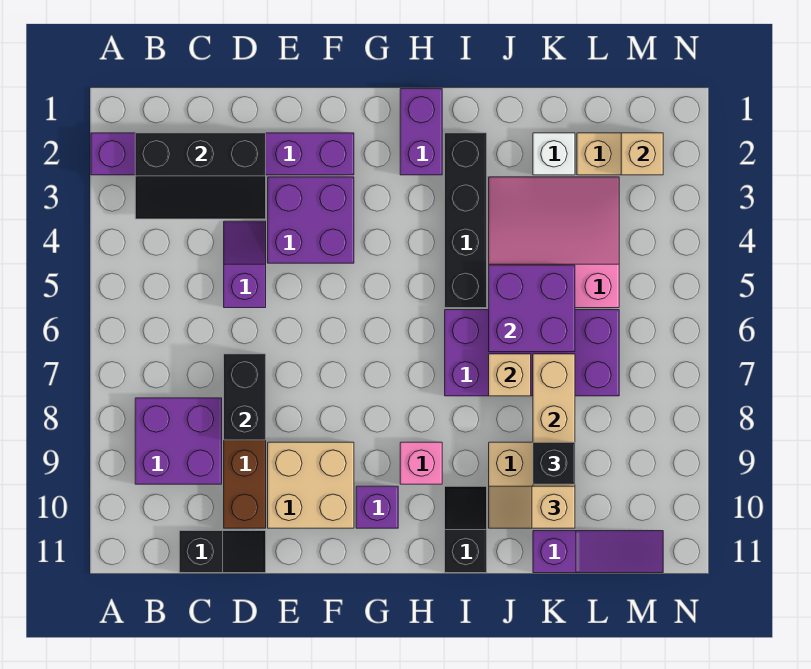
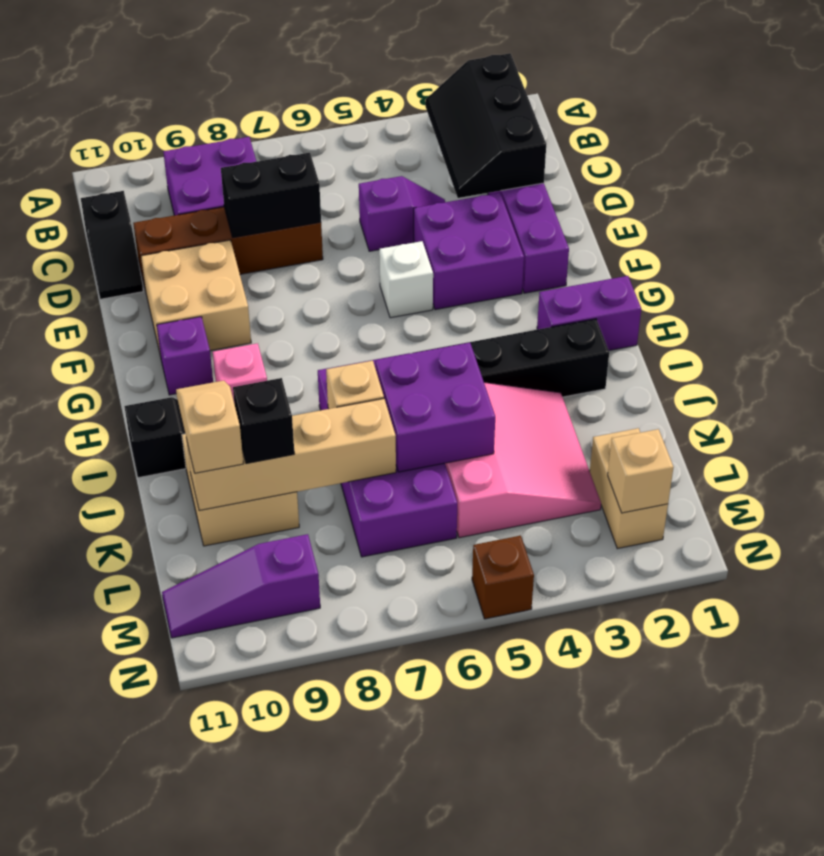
white 1x1 brick [533,133,575,175] -> white 1x1 brick moved to [379,241,433,318]
purple 1x3 slope [533,531,663,573] -> purple 1x3 slope turned to [162,534,320,638]
none -> brown 1x1 brick [472,536,534,619]

